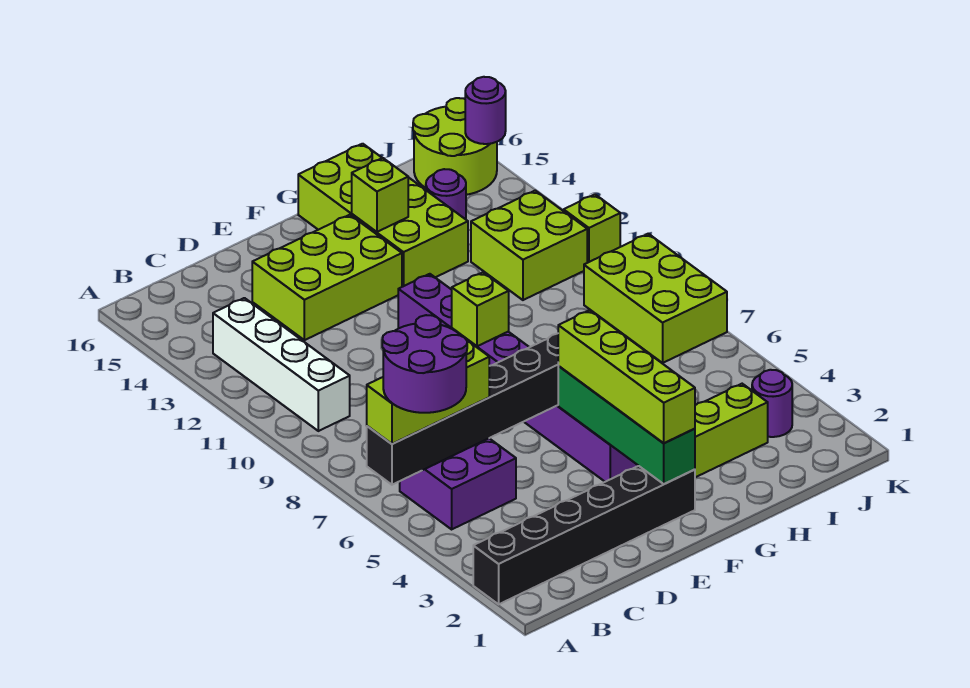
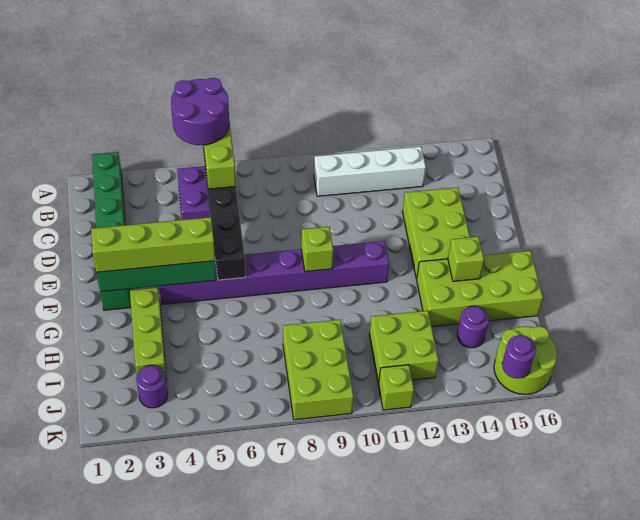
black 1x6 brick [473,466,695,604] -> green 1x6 brick [92,152,131,310]
lime 2x3 brick [584,234,727,363] -> lime 2x3 brick turned to [283,320,353,420]

